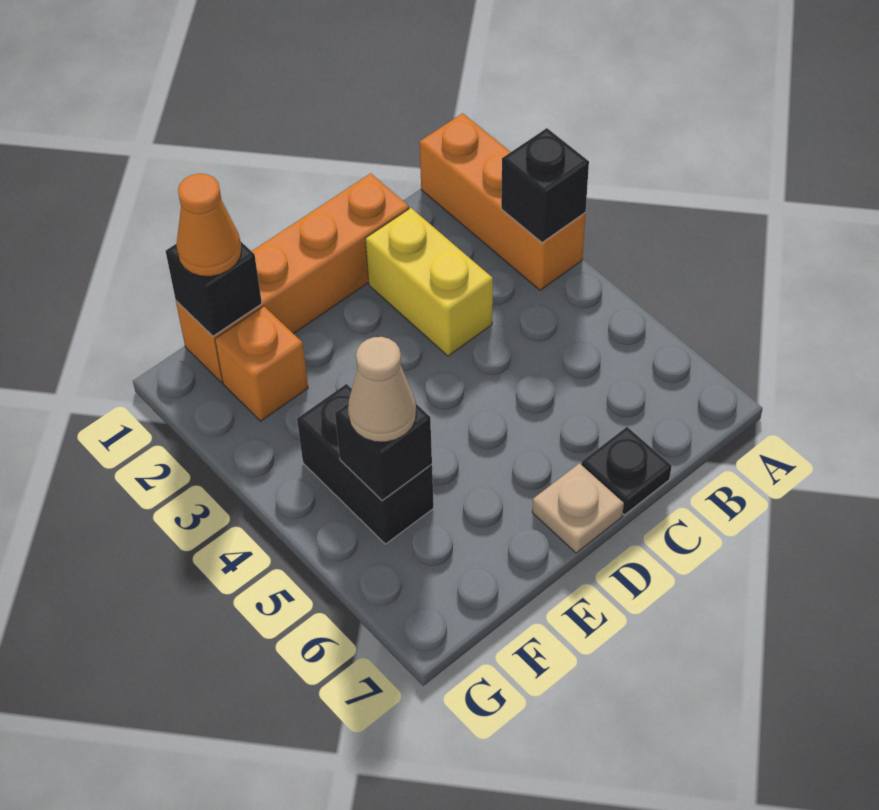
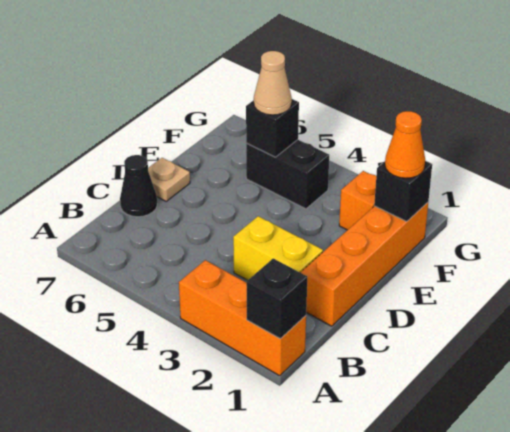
black 1x1 brick [501,128,589,242] -> black 1x1 brick moved to [246,258,307,339]
black 1x1 plate [581,427,671,515] -> black 1x1 cone [120,155,157,217]

